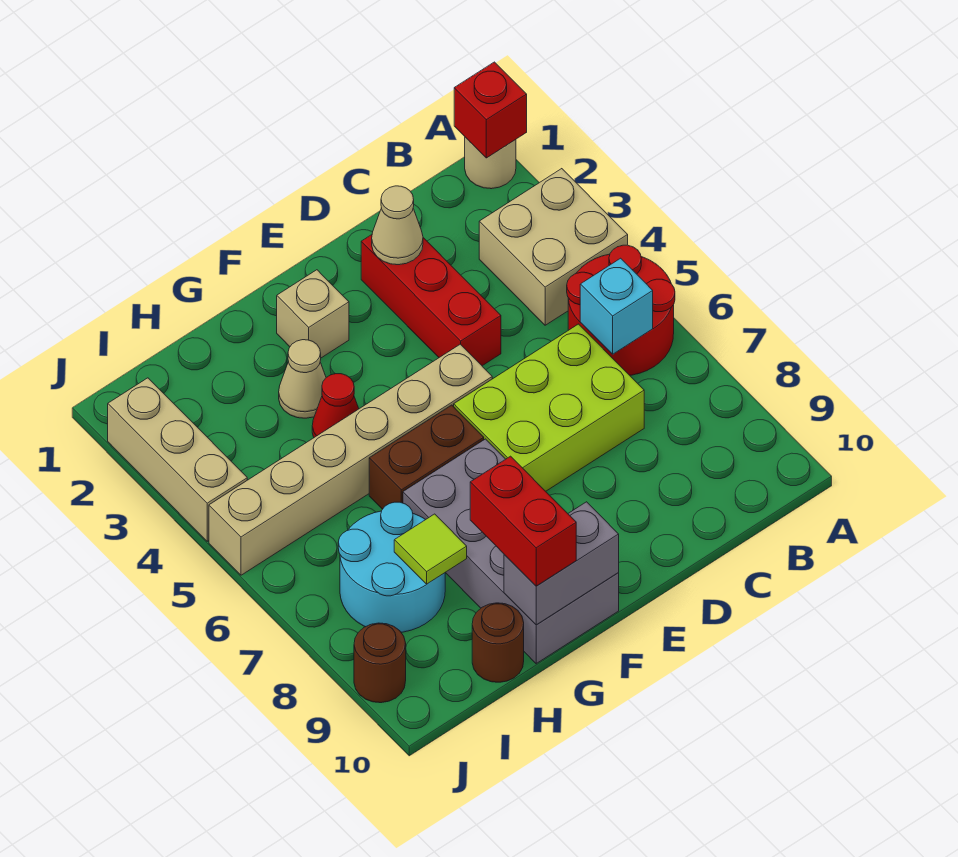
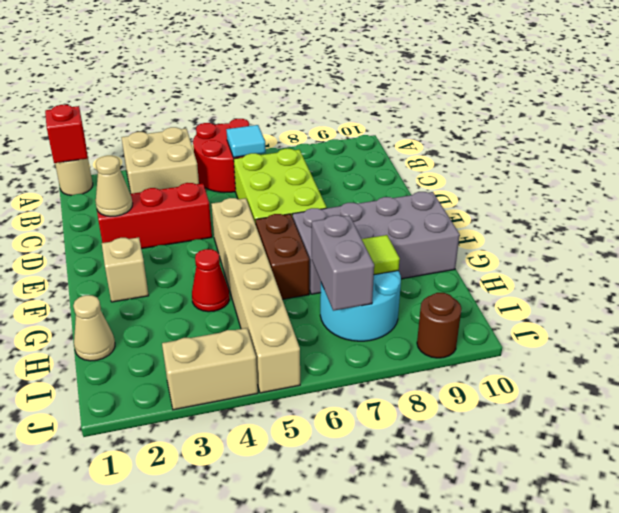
cyan 1x1 brick [580,258,653,354] -> cyan 1x1 tile [226,125,266,157]
grey 1x2 brick [504,502,619,625] -> grey 1x2 brick moved to [312,215,374,311]
tan 1x1 cone [279,340,326,418] -> tan 1x1 cone moved to [73,295,115,361]
red 1x2 brick [470,456,576,586] -> none
brown 1x1 round brick [472,603,524,682] -> none
tan 1x3 brick [108,378,247,541] -> tan 1x2 brick [162,328,258,410]

